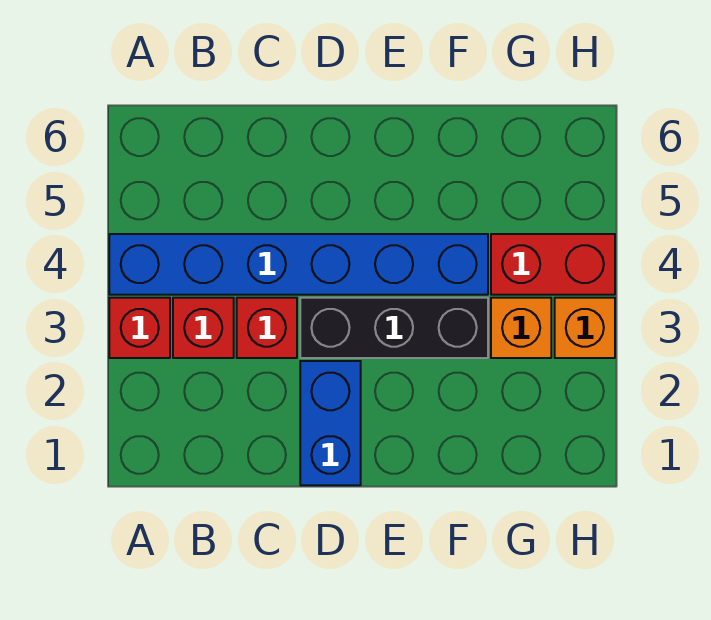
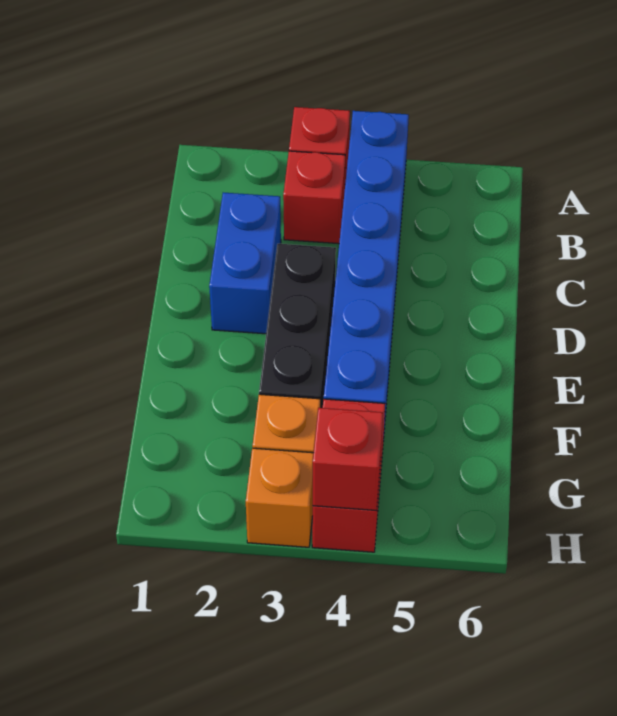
red 1x1 brick [237,298,297,358] -> red 1x1 brick moved to [313,408,383,510]
blue 1x2 brick [300,361,361,485] -> blue 1x2 brick turned to [209,193,281,334]

